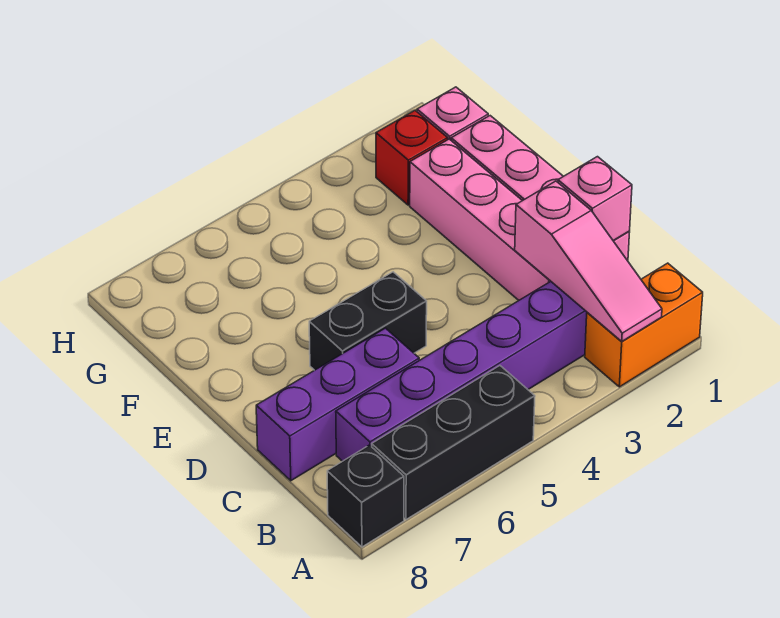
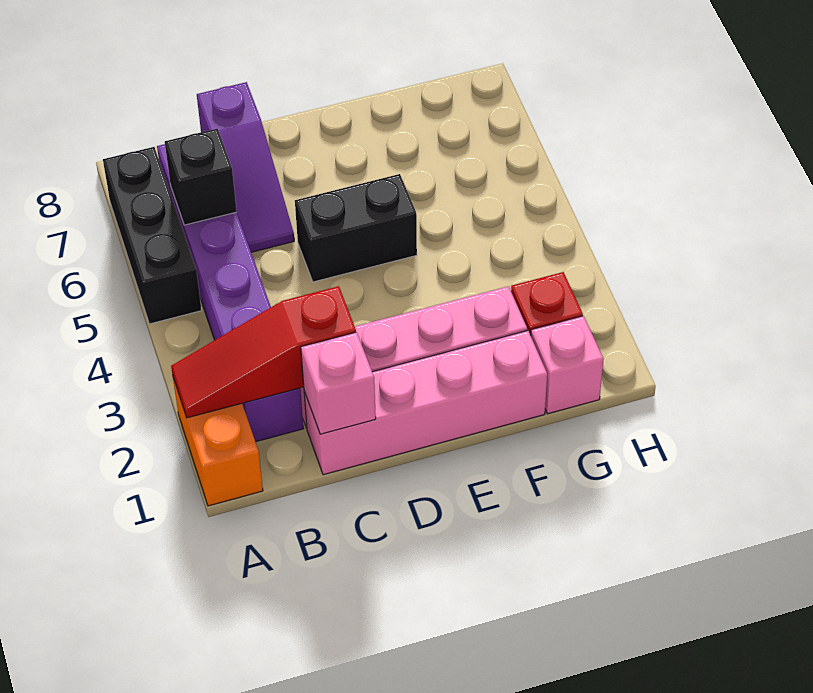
pink 1x3 slope [515,181,662,342] -> red 1x3 slope [171,286,356,418]
black 1x1 brick [327,445,404,547] -> black 1x1 brick moved to [165,129,237,225]
purple 1x3 brick [256,328,419,481] -> purple 1x3 slope [197,82,294,252]
black 1x2 brick [309,272,427,370] -> black 1x2 brick turned to [295,174,417,282]

